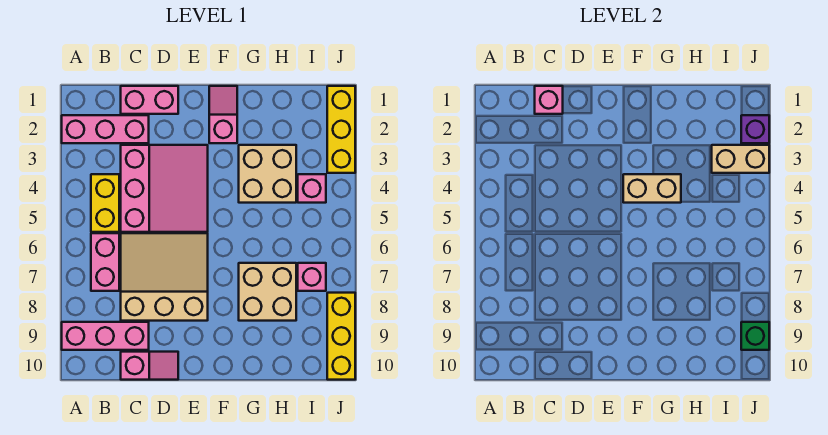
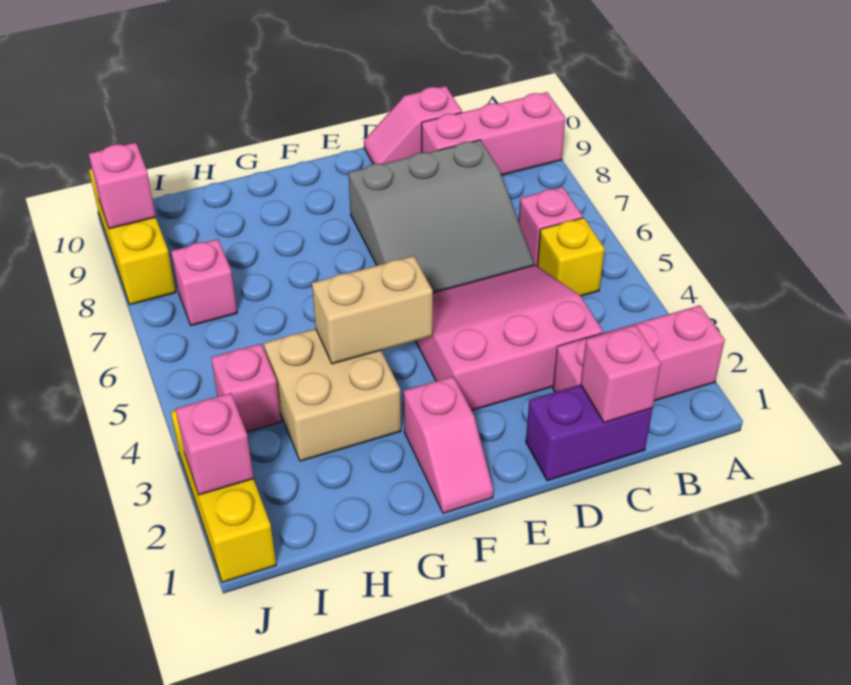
yellow 1x2 brick [91,174,119,232] -> yellow 1x1 brick [537,218,605,296]
pink 1x2 brick [91,233,119,291] -> pink 1x1 brick [519,187,583,266]
pink 1x2 brick [121,86,178,114] -> purple 1x2 brick [526,385,653,481]
pink 3x3 slope [121,145,208,232] -> pink 3x3 slope turned to [416,265,603,411]
tan 3x3 slope [121,233,208,321] -> grey 3x3 slope [349,140,534,292]
tan 2x2 brick [239,263,296,321] -> none
tan 1x2 brick [712,145,769,173] -> none
purple 1x1 brick [741,115,769,143] -> pink 1x1 brick [176,393,254,495]
green 1x1 brick [741,322,769,350] -> pink 1x1 brick [89,143,156,229]

